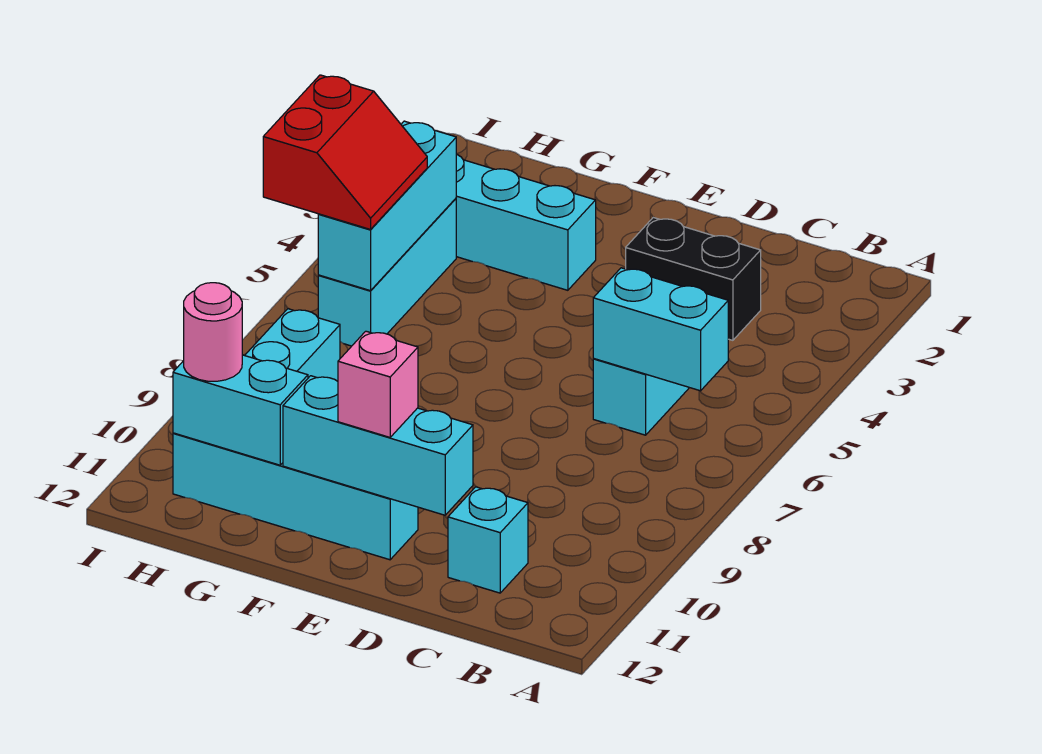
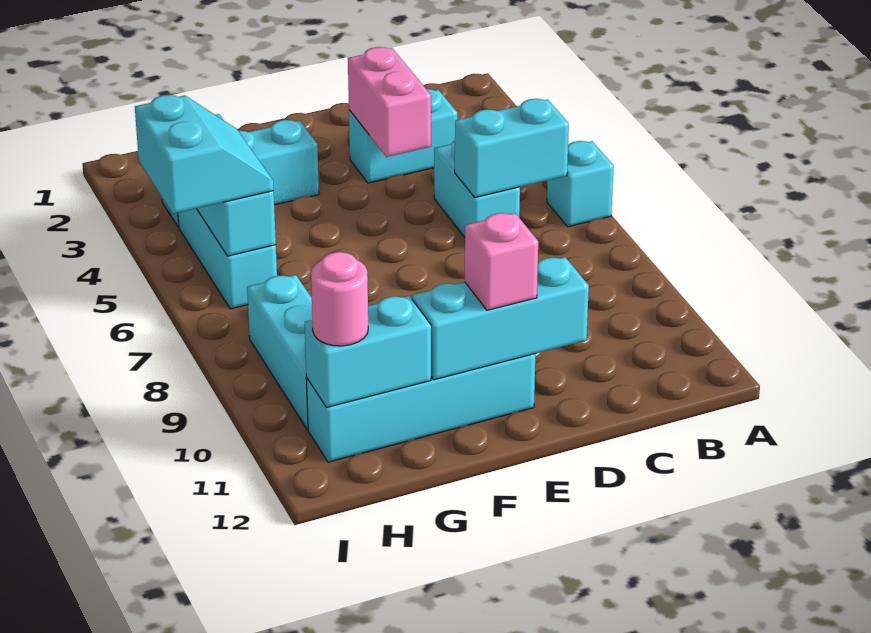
black 1x2 brick [626,218,761,340] -> cyan 1x2 brick [349,89,457,183]
cyan 1x1 brick [448,487,528,593] -> cyan 1x1 brick moved to [547,141,614,227]
none -> pink 1x2 brick [348,47,431,157]
red 2x2 slope [263,75,427,229] -> cyan 2x2 slope [135,95,274,214]

